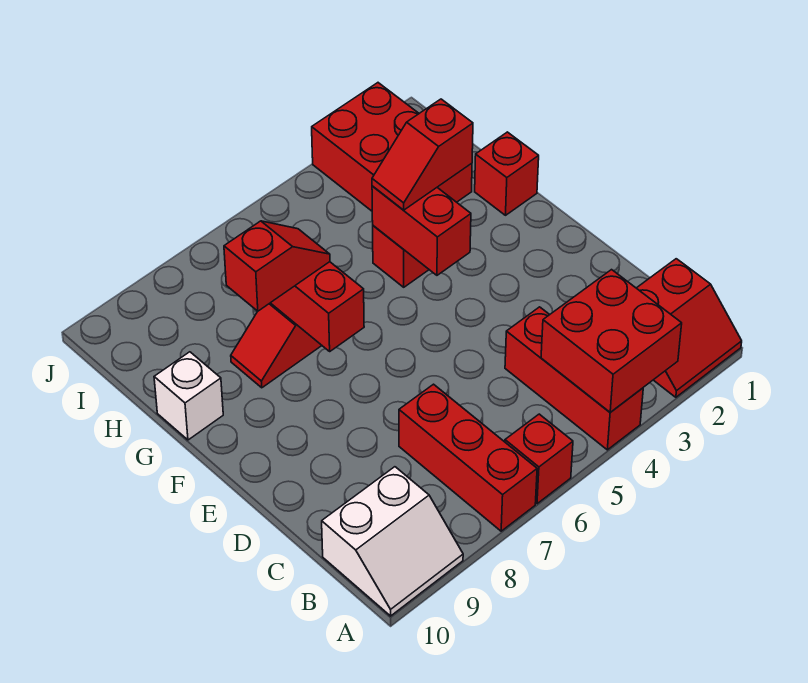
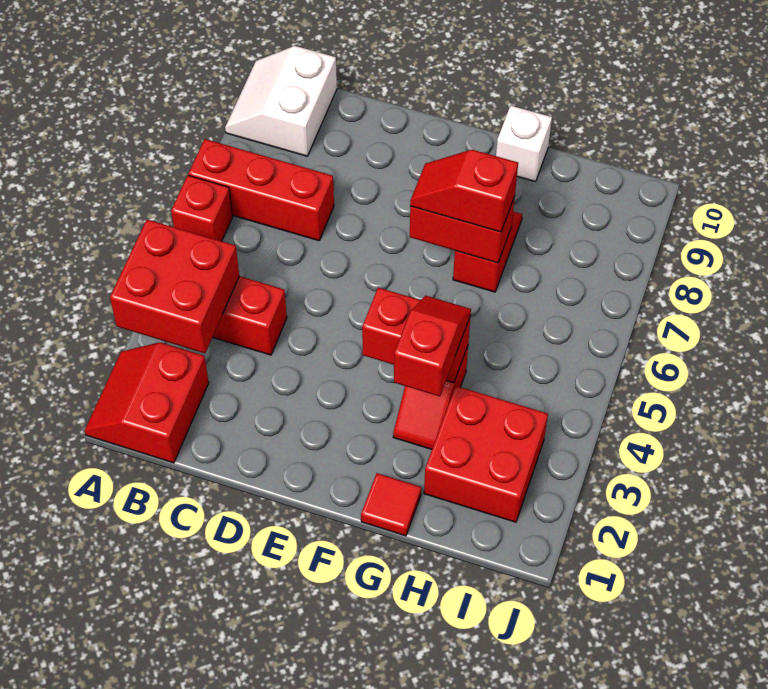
red 1x1 brick [475,132,539,215] -> red 1x1 tile [361,473,421,536]
red 1x2 slope [224,221,330,311] -> red 1x2 slope turned to [410,150,518,232]
red 2x3 brick [312,83,472,211] -> red 2x2 brick [424,386,548,522]

